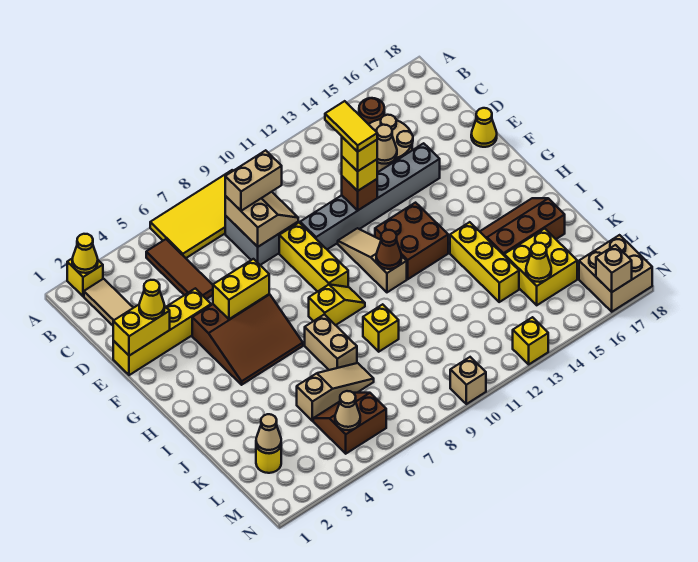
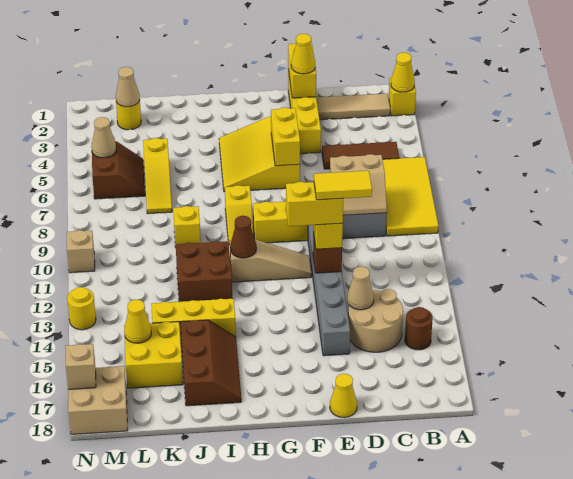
tan 1x2 brick [225,150,282,211] -> none
yellow 1x1 brick [342,137,377,171] -> yellow 1x2 brick [286,182,343,226]
brown 3x3 slope [192,294,303,385] -> yellow 3x3 slope [219,116,300,192]
brown 2x2 brick [375,203,448,279] -> brown 2x2 brick moved to [176,241,232,302]
tan 1x2 brick [305,314,357,370] -> none
tan 1x3 slope [297,363,374,421] -> yellow 1x3 slope [143,138,172,214]
yellow 1x1 brick [513,317,548,364] -> yellow 1x1 round brick [67,287,96,330]

